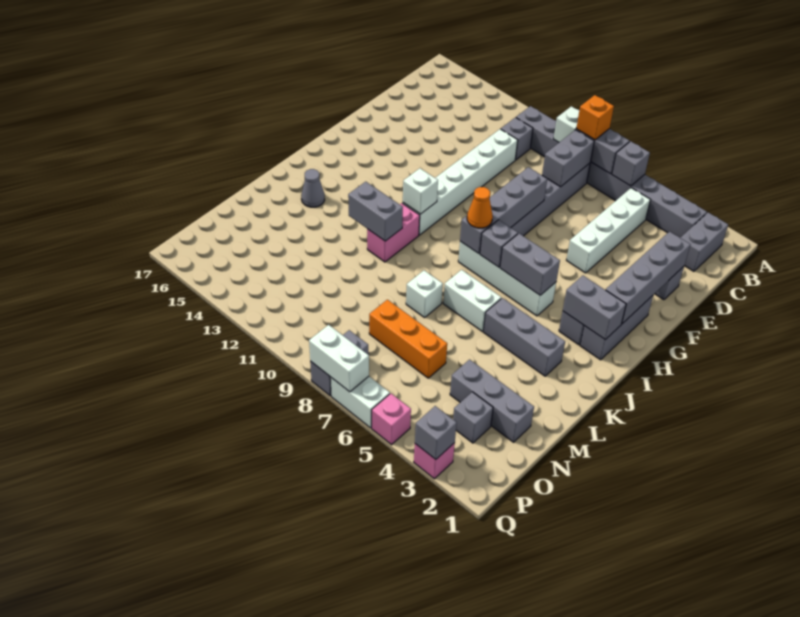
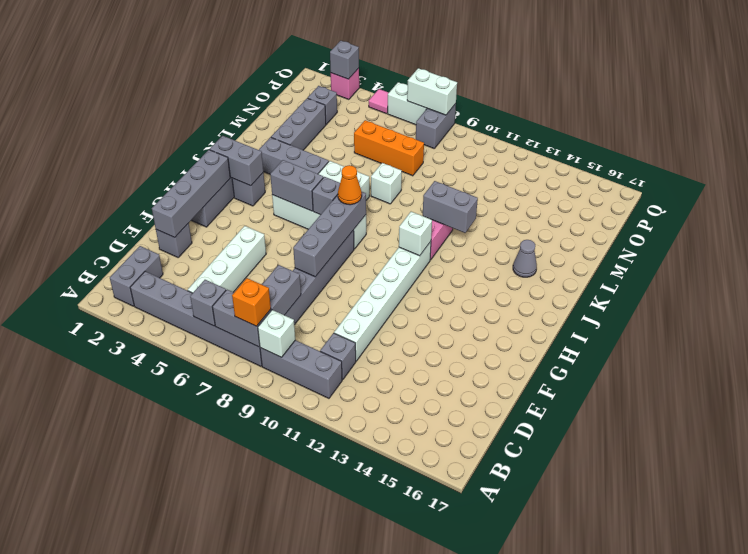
grey 1x3 brick [450,360,534,442] -> grey 1x3 brick turned to [271,98,326,150]
pink 1x1 brick [372,393,411,445] -> pink 1x1 tile [369,89,389,114]

